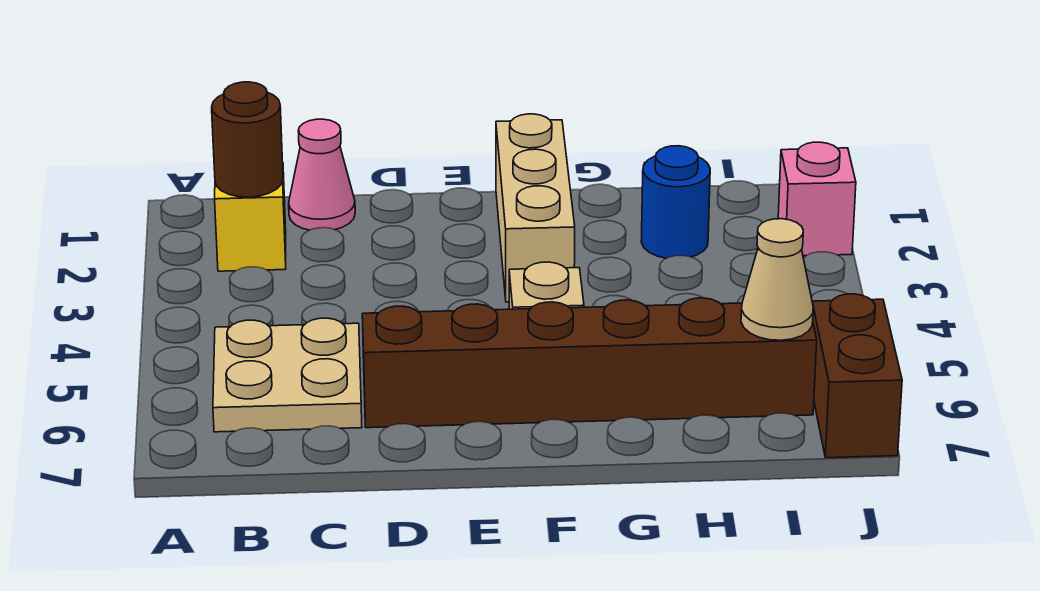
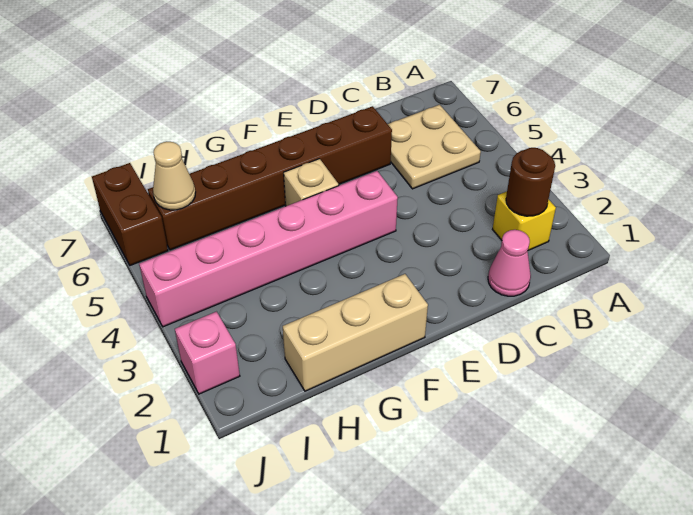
none -> pink 1x6 brick [139,171,398,327]
tan 1x3 brick [496,114,575,302] -> tan 1x3 brick turned to [283,274,428,391]
blue 1x1 round brick [641,146,710,258] -> none

